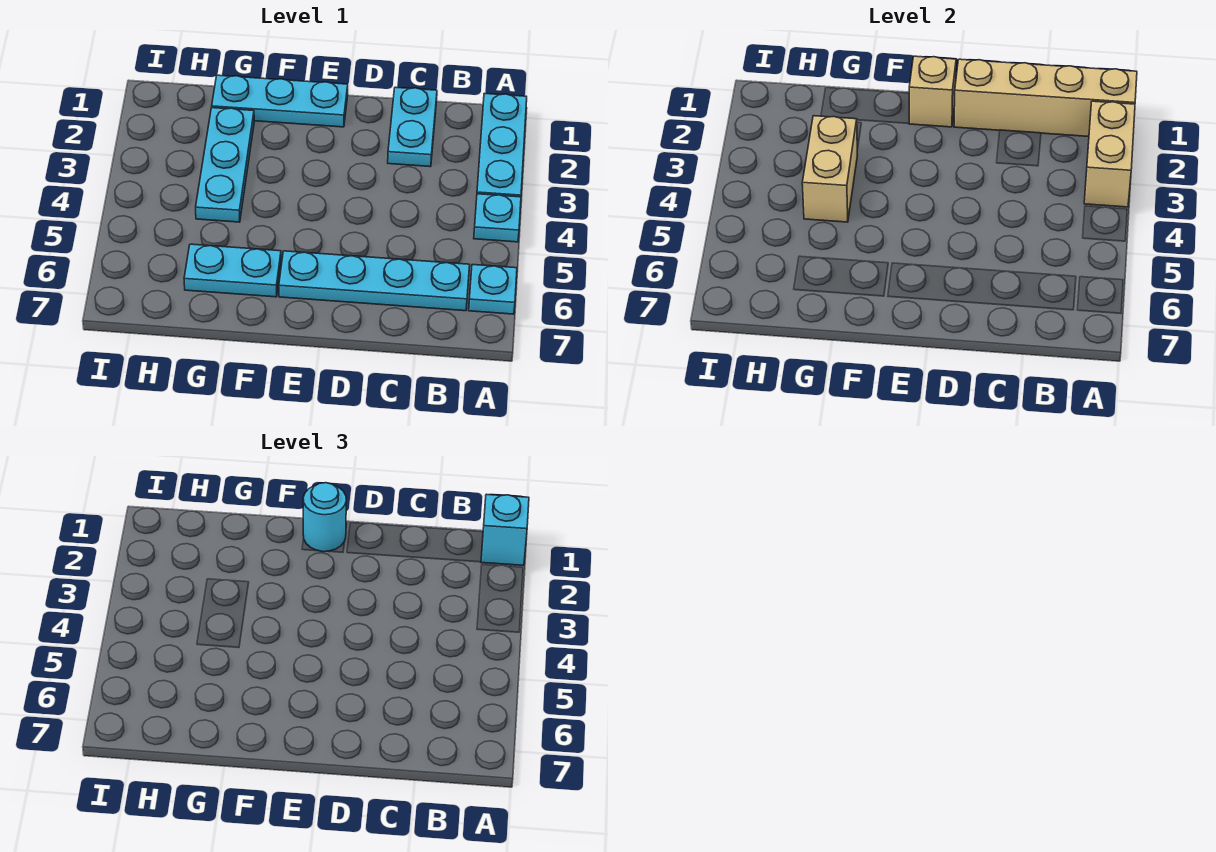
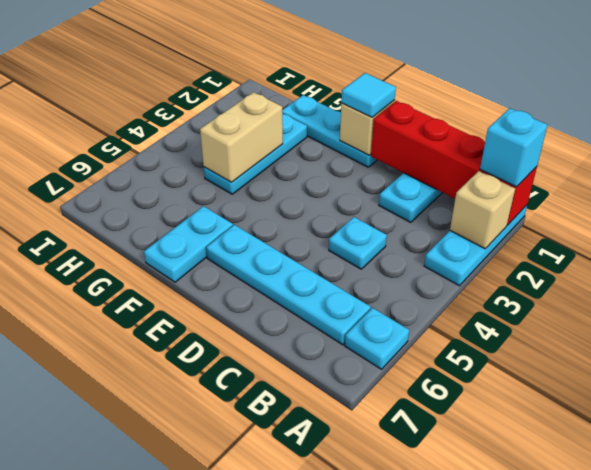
tan 1x4 brick [954,59,1137,137] -> red 1x4 brick [371,101,537,225]
tan 1x2 brick [1084,101,1135,207] -> tan 1x1 brick [450,171,515,249]
cyan 1x1 plate [474,194,521,242] -> cyan 1x1 plate moved to [329,217,387,269]
cyan 1x1 round brick [303,483,346,552] -> cyan 1x1 tile [341,73,396,117]
cyan 1x2 plate [184,244,281,297] -> cyan 1x2 plate turned to [144,206,233,282]

